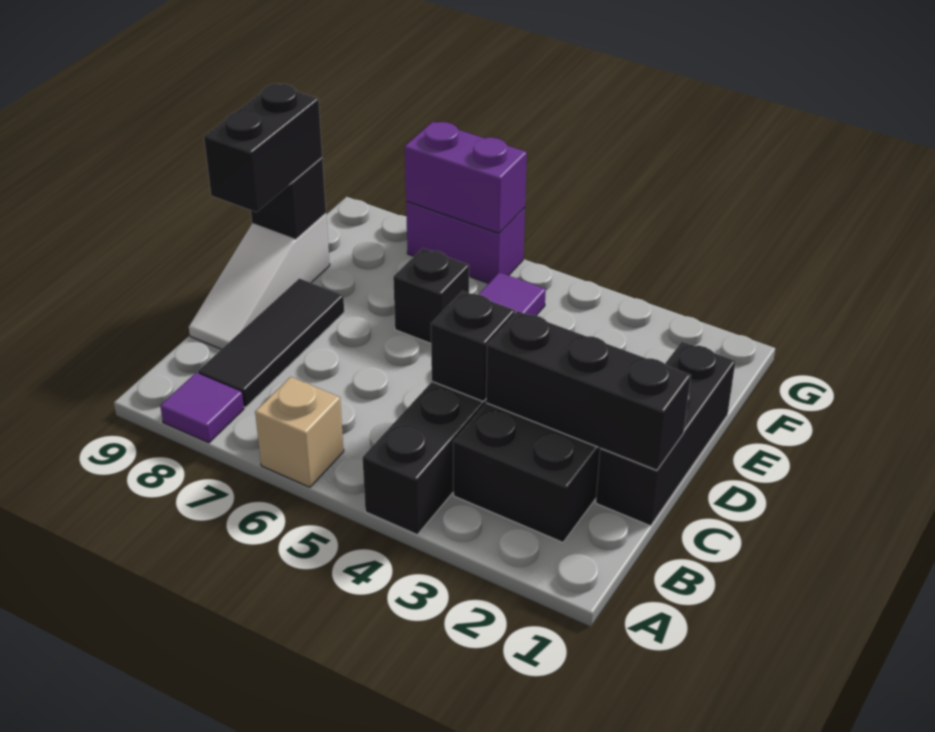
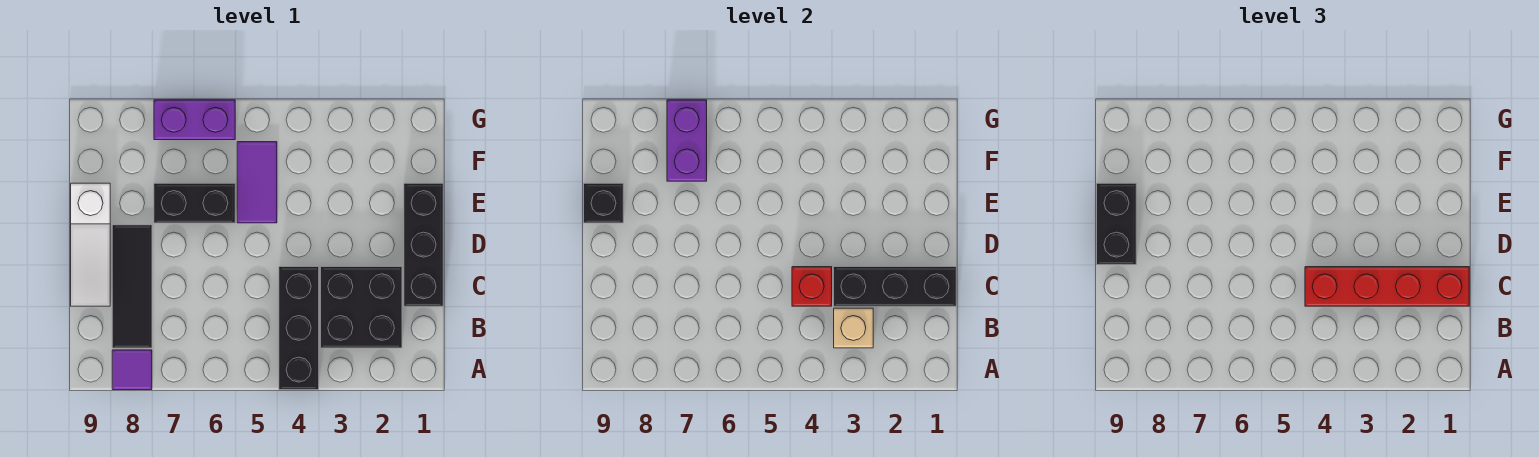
tan 1x1 brick [255,377,344,487] -> tan 1x1 brick moved to [834,308,873,348]
none -> red 1x4 brick [1305,267,1469,306]
black 1x1 brick [431,291,515,401] -> red 1x1 brick [792,267,832,306]
black 1x1 brick [393,248,469,343] -> black 1x2 brick [154,183,235,223]
purple 1x2 brick [405,122,527,233] -> purple 1x2 brick turned to [667,100,707,181]

